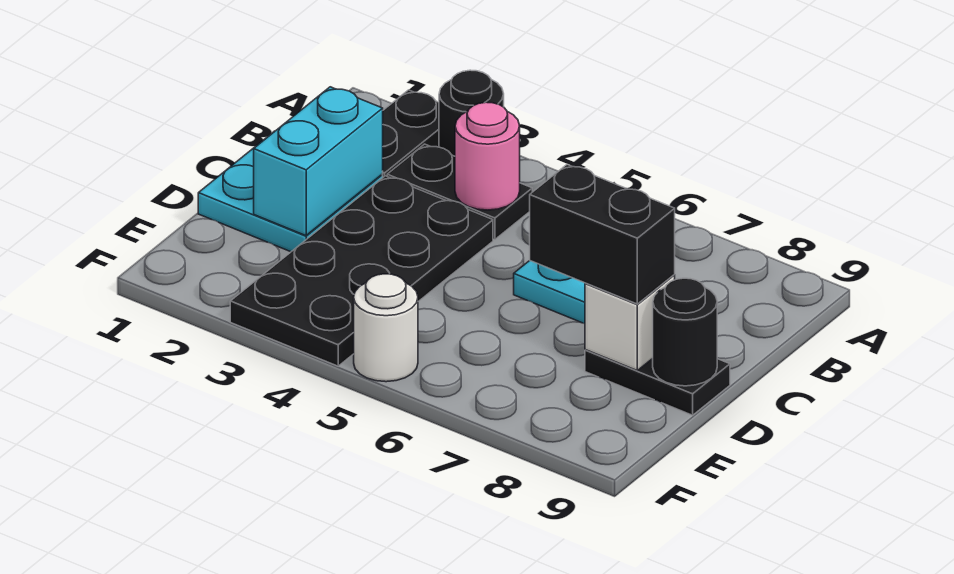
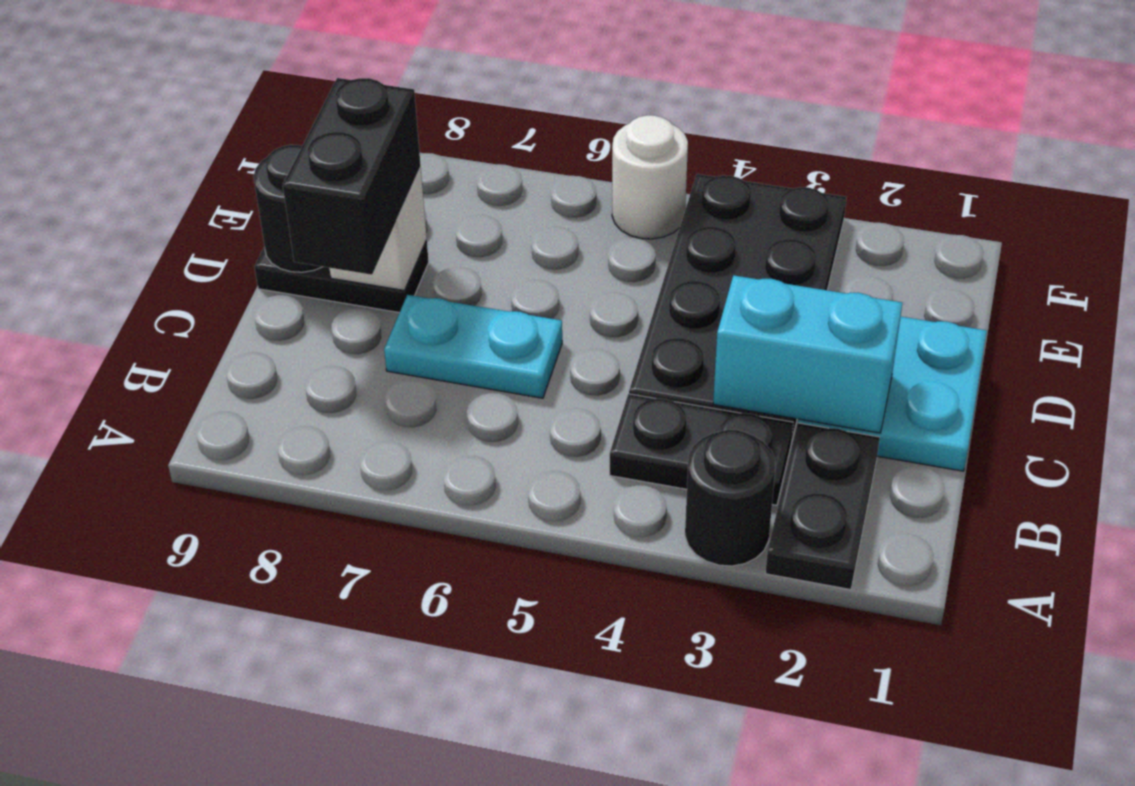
pink 1x1 round brick [455,102,520,210] -> none
cyan 1x2 brick [254,87,383,236] -> cyan 1x2 brick turned to [713,275,902,433]
black 1x2 brick [530,165,675,304] -> black 1x2 brick turned to [283,78,421,275]

